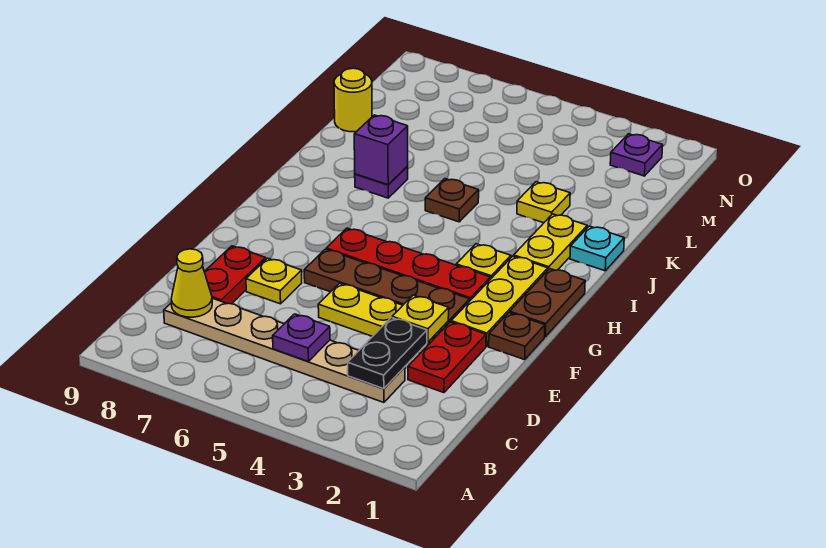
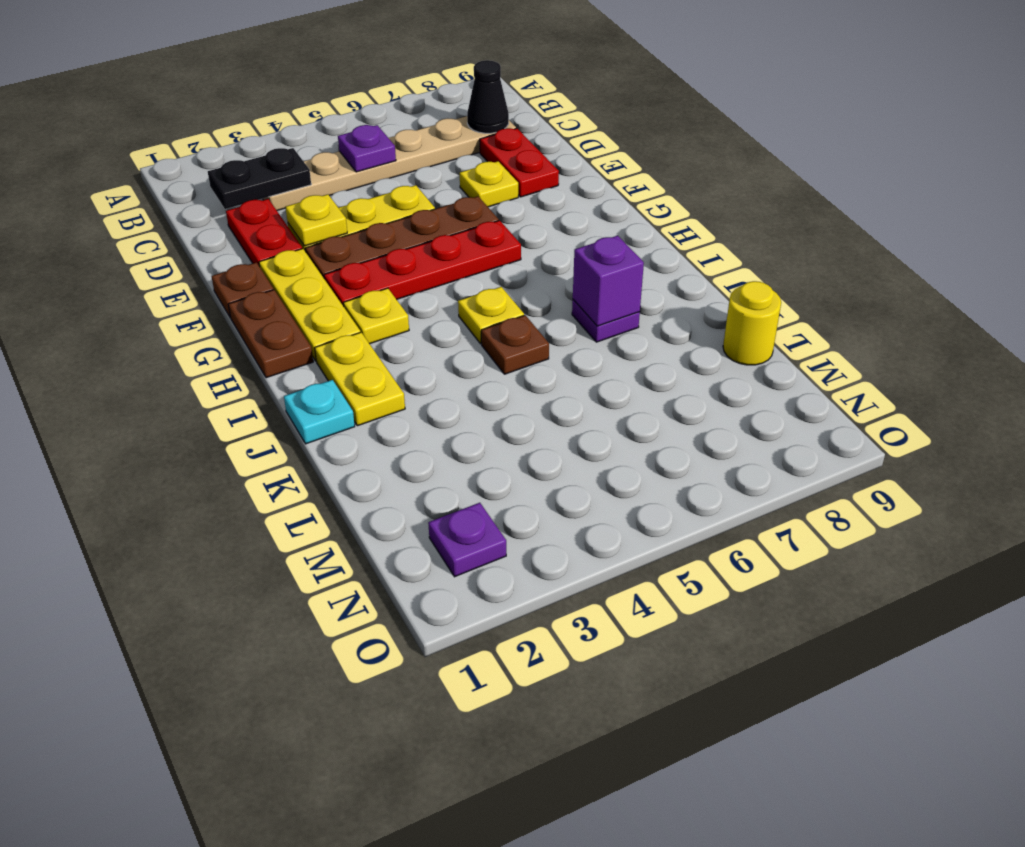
black 1x2 plate [348,318,427,389] -> black 1x2 plate turned to [208,148,311,209]
yellow 1x1 cone [171,249,212,317] -> black 1x1 cone [467,60,509,133]
yellow 1x1 plate [517,182,570,223] -> yellow 1x1 plate moved to [458,287,524,344]

